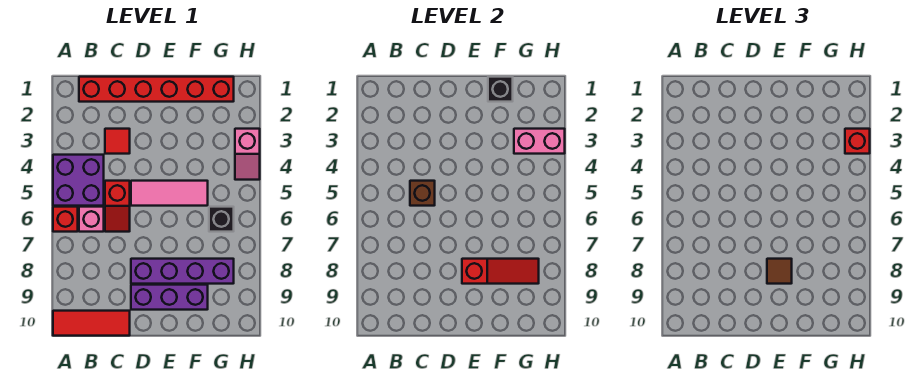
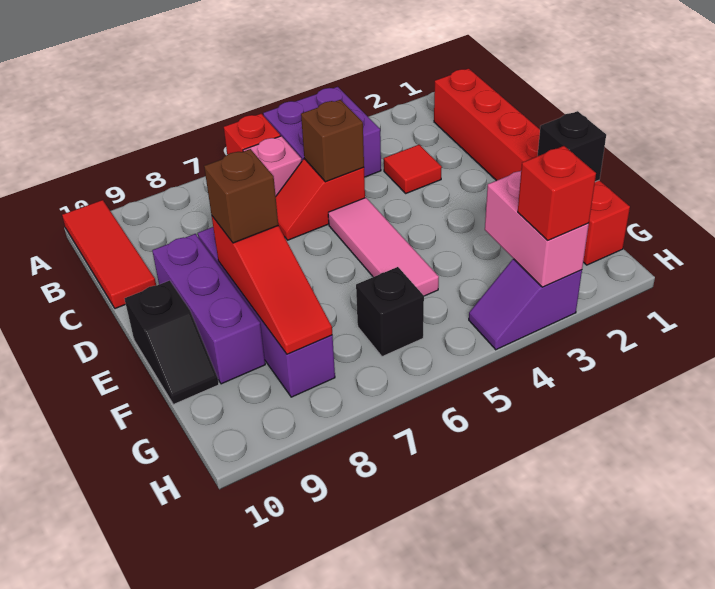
brown 1x1 tile [767,259,792,284] -> brown 1x1 brick [204,149,278,243]
none -> black 1x2 slope [124,280,219,404]
pink 1x2 slope [235,129,260,180] -> purple 1x2 slope [469,259,582,350]

